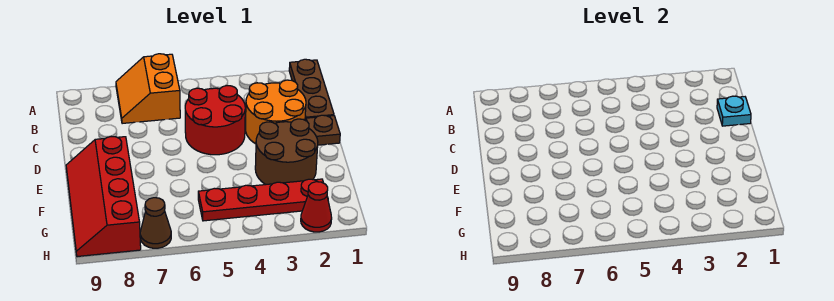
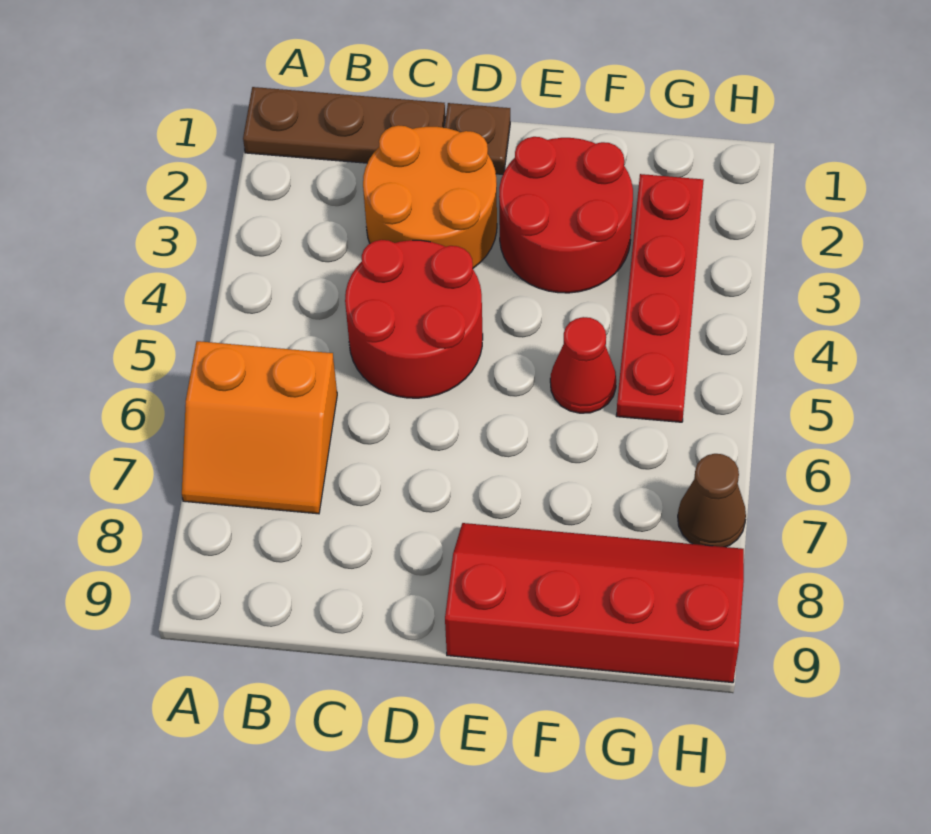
cyan 1x1 plate [717,96,751,126] -> none
brown 2x2 round brick [255,119,318,185] -> red 2x2 round brick [499,137,633,293]
red 2x4 slope [66,137,141,257] -> red 2x4 slope turned to [445,523,744,683]
red 1x1 cone [301,182,332,232] -> red 1x1 cone moved to [550,317,616,413]

